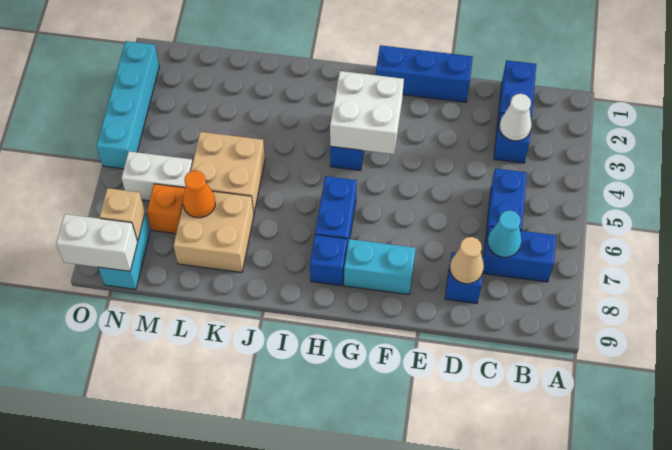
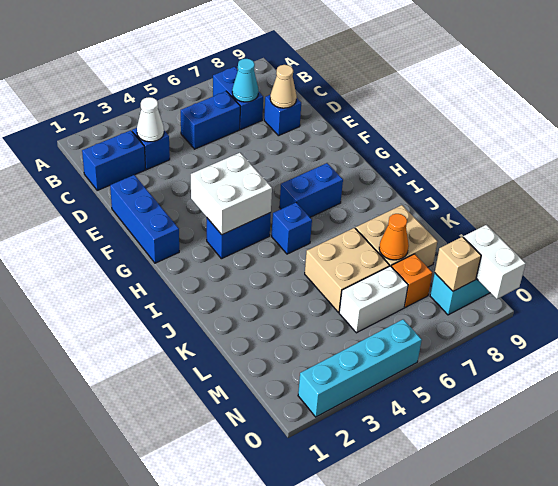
cyan 1x2 brick [344,239,416,294] -> none
blue 1x1 brick [310,235,347,286] -> blue 1x1 brick moved to [272,202,312,254]
white 1x2 brick [122,151,193,201] -> white 1x2 brick turned to [339,266,408,333]

